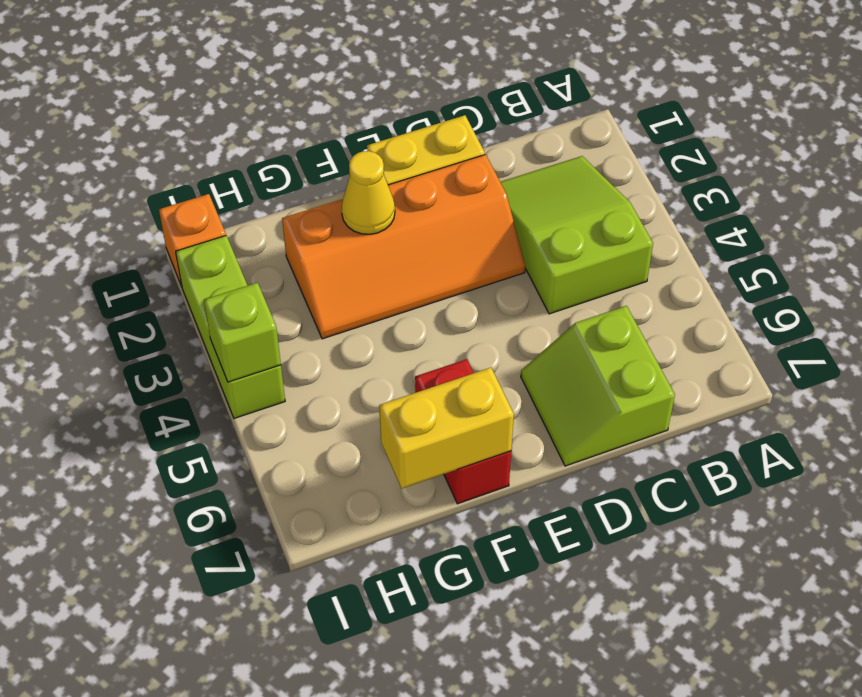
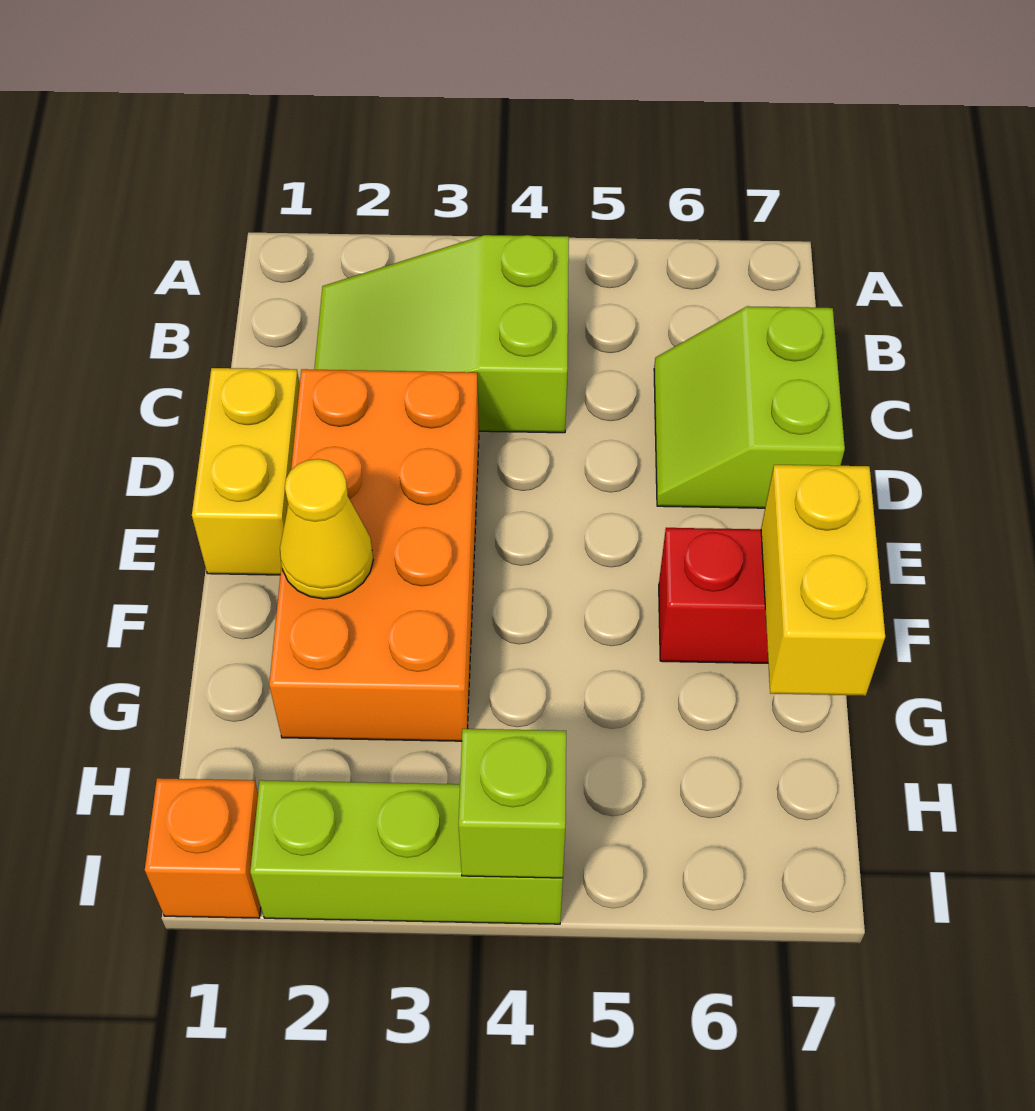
lime 2x2 slope [521,306,675,466] -> lime 2x2 slope turned to [654,306,845,508]
orange 2x4 slope [282,154,525,339] -> orange 2x4 brick [269,369,479,741]

